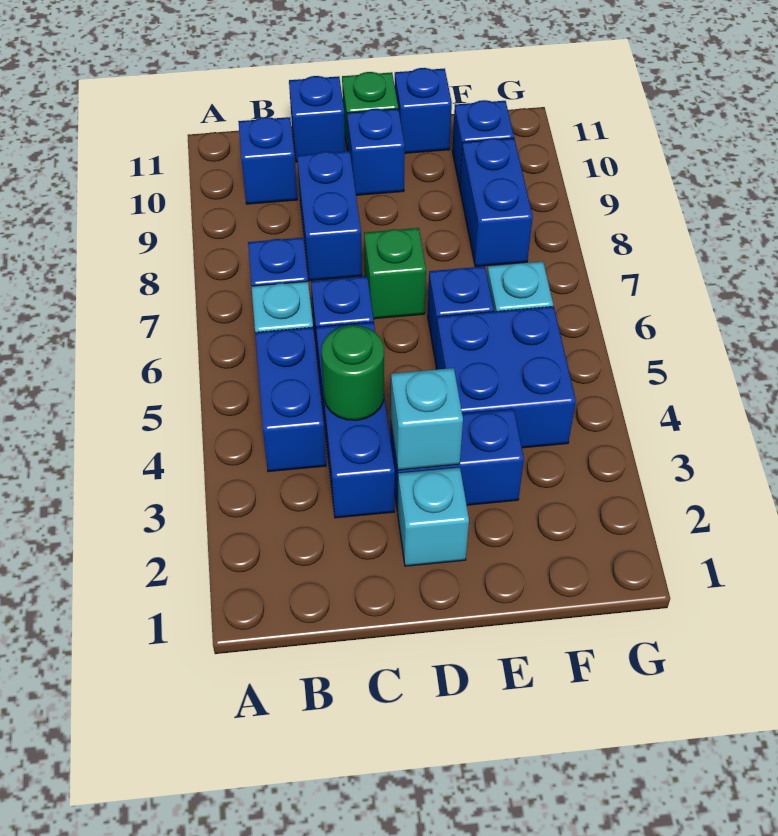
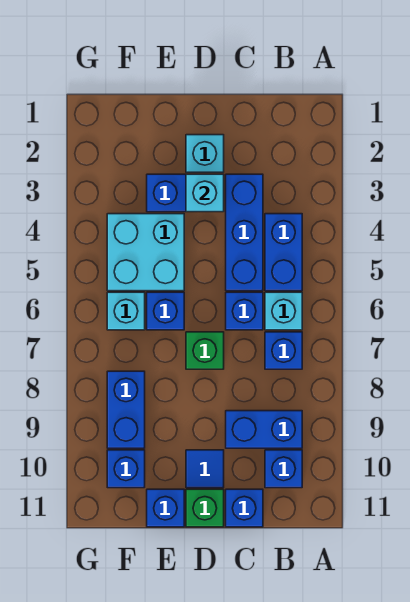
green 1x1 round brick [322,325,384,420] -> none
blue 1x2 brick [297,151,362,281] -> blue 1x2 brick turned to [226,411,302,448]
blue 1x1 brick [347,109,405,195] -> blue 1x1 tile [186,450,224,488]
blue 2x2 brick [435,306,576,448] -> cyan 2x2 brick [107,214,184,291]

